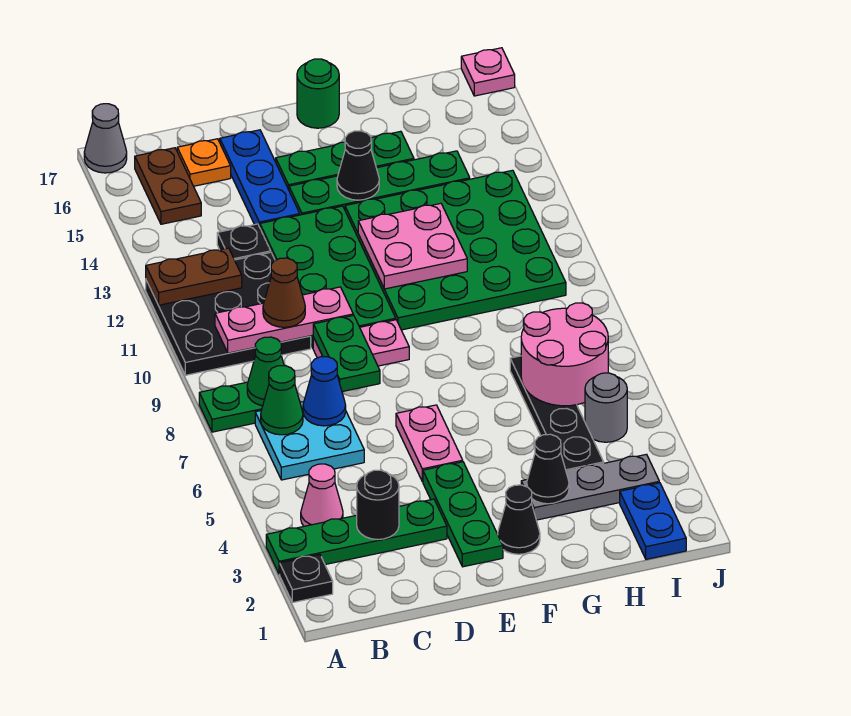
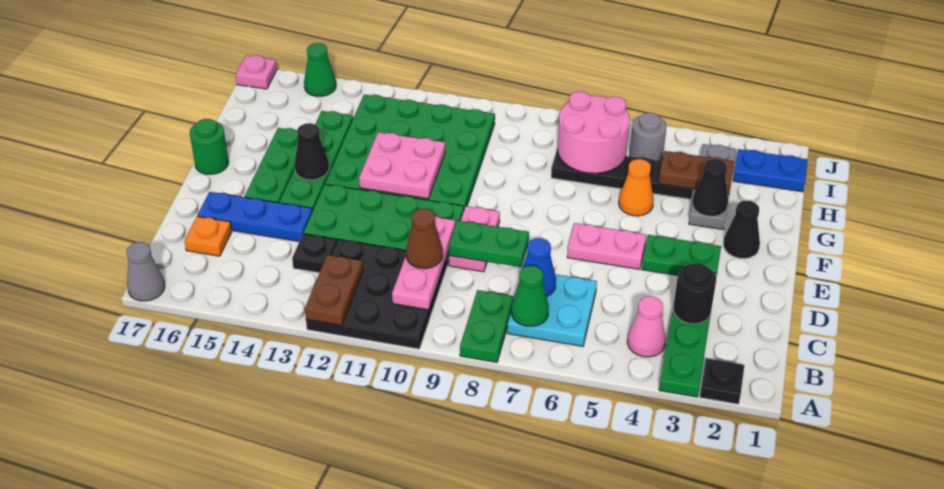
green 1x1 cone [247,337,284,406] -> green 1x1 cone moved to [304,43,336,96]
brown 1x2 plate [135,148,201,224] -> brown 1x2 plate moved to [659,151,734,194]
green 1x3 plate [423,462,503,567] -> green 1x2 plate [642,235,721,275]
none -> orange 1x1 cone [619,159,654,216]

